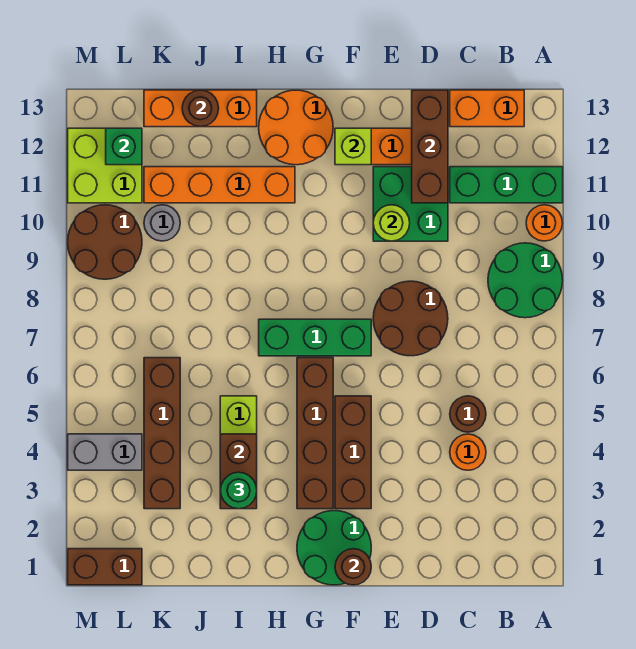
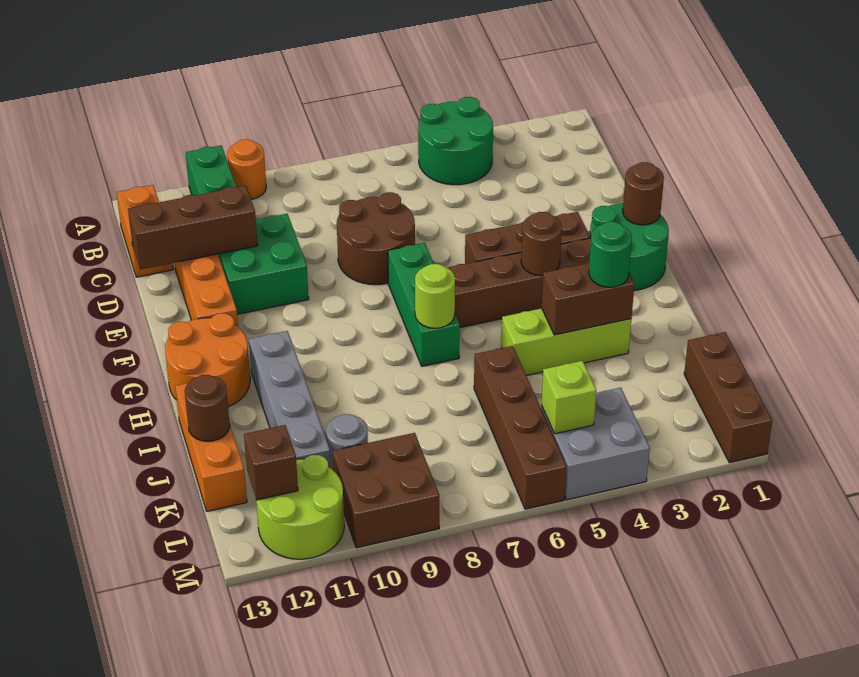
green 2x2 round brick [488,243,563,318] -> green 2x2 round brick moved to [418,97,493,185]
orange 1x1 round brick [450,434,486,470] -> none
brown 1x1 round brick [450,396,486,432] -> brown 1x1 round brick moved to [521,212,562,276]
lime 1x1 round brick [373,205,410,241] -> lime 1x1 round brick moved to [415,264,455,328]
lime 1x1 brick [335,128,371,165] -> lime 1x1 brick moved to [541,361,596,434]
orange 1x4 brick [144,167,295,203] -> grey 1x4 brick [249,331,331,468]
brown 1x4 brick [144,358,180,509] -> brown 1x4 brick turned to [474,346,567,509]
brown 1x2 brick [68,549,142,585] -> brown 1x3 brick [684,332,772,463]
grey 1x2 brick [68,434,142,470] -> grey 2x2 brick [541,388,650,500]
brown 2x2 round brick [68,205,142,279] -> brown 2x2 brick [333,433,439,548]
lime 2x2 brick [68,128,142,203] -> lime 2x2 round brick [256,455,344,559]
green 1x1 brick [106,128,142,165] -> brown 1x1 brick [244,425,298,500]

